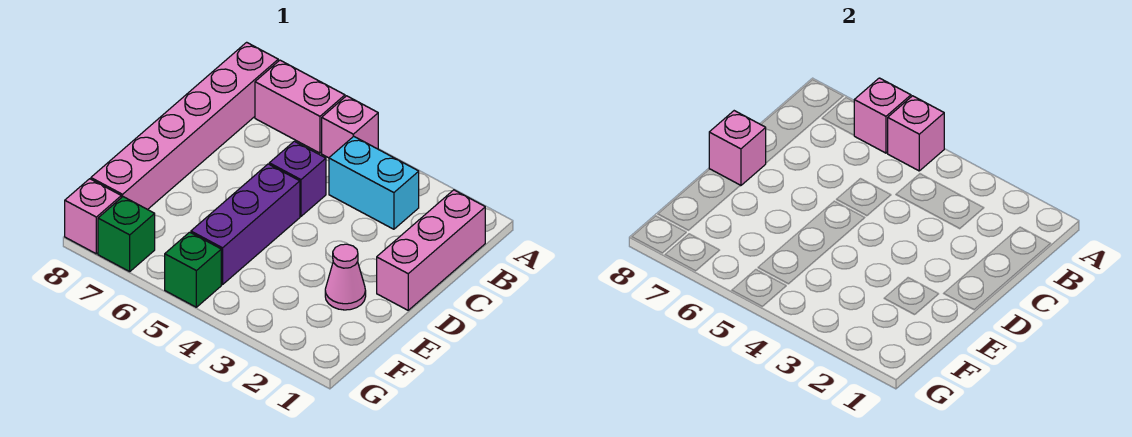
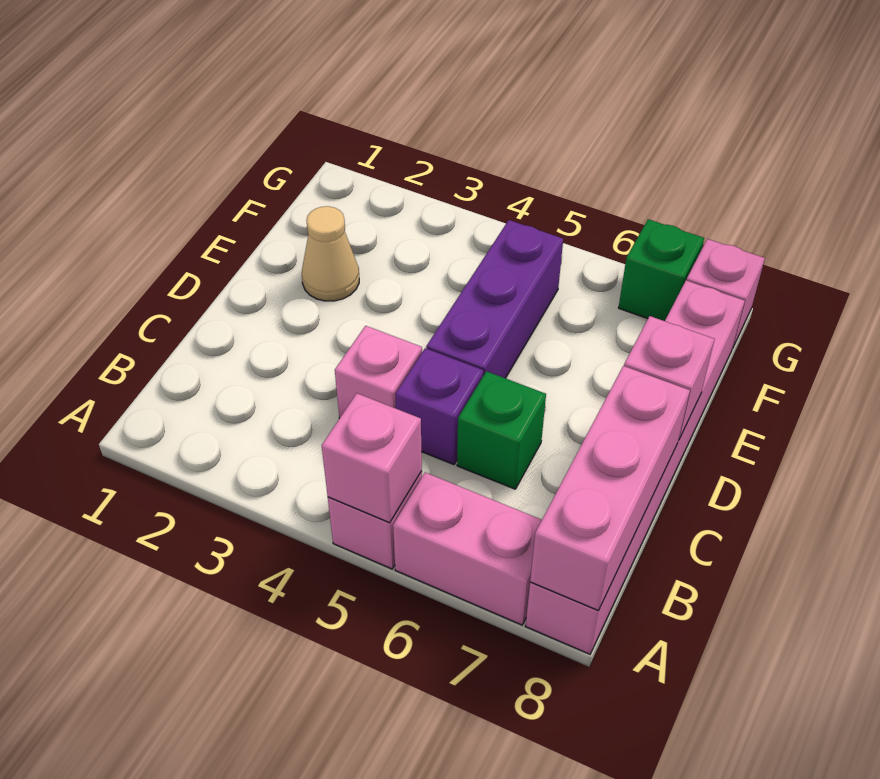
pink 1x1 brick [854,78,911,153] -> pink 1x1 brick moved to [335,326,422,418]
pink 1x3 brick [377,190,485,310] -> pink 1x3 brick moved to [530,366,690,611]
cyan 1x2 brick [329,136,419,229] -> none
pink 1x1 cone [325,244,366,310] -> tan 1x1 cone [302,206,359,301]
green 1x1 brick [165,232,221,307] -> green 1x1 brick moved to [457,371,546,489]

